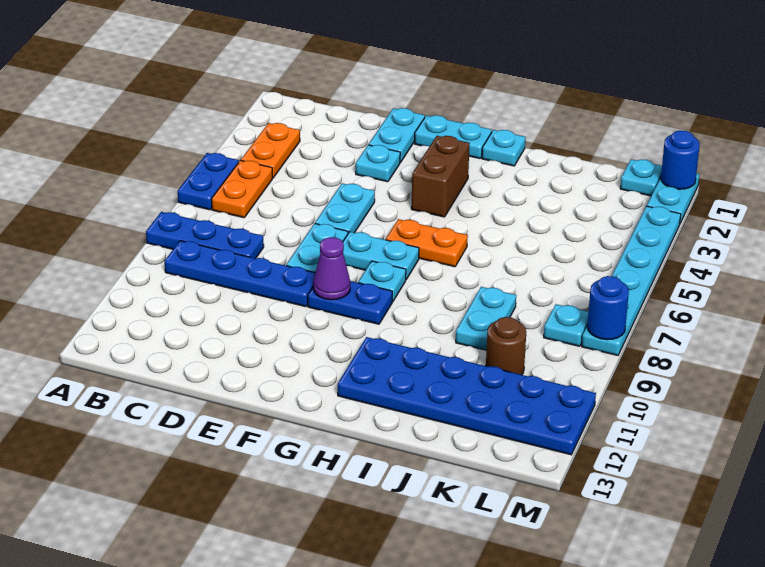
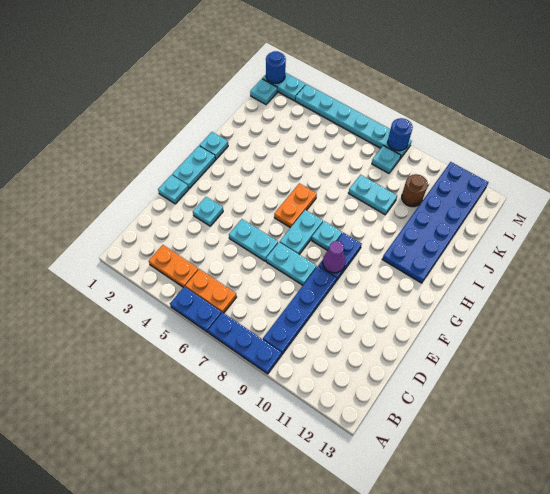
blue 1x3 plate [146,212,264,259] -> blue 1x3 plate turned to [208,312,282,374]
cyan 1x2 plate [369,108,425,163] -> cyan 1x1 plate [158,175,189,204]
brown 1x2 brick [411,136,470,217] -> none

